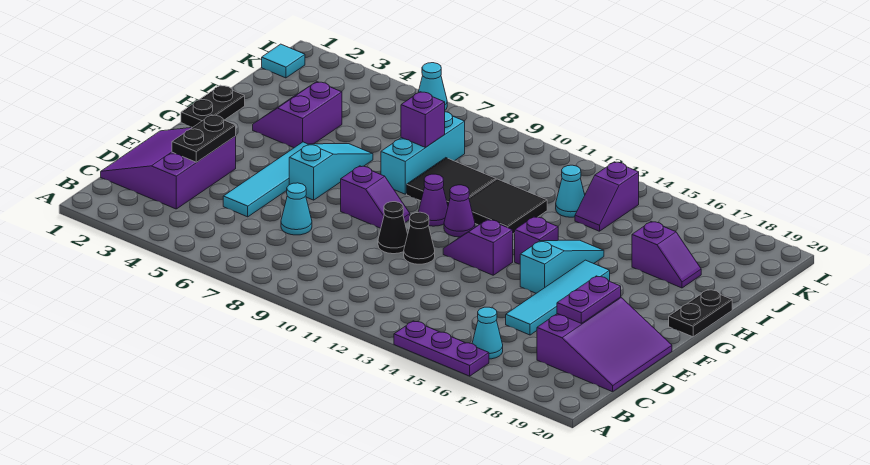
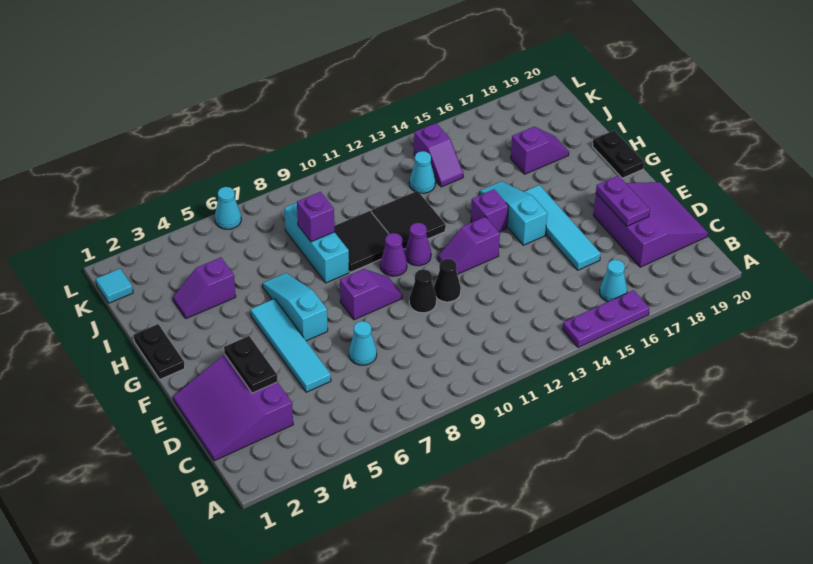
purple 2x2 slope [253,82,342,148] -> purple 1x2 slope [173,258,236,319]

